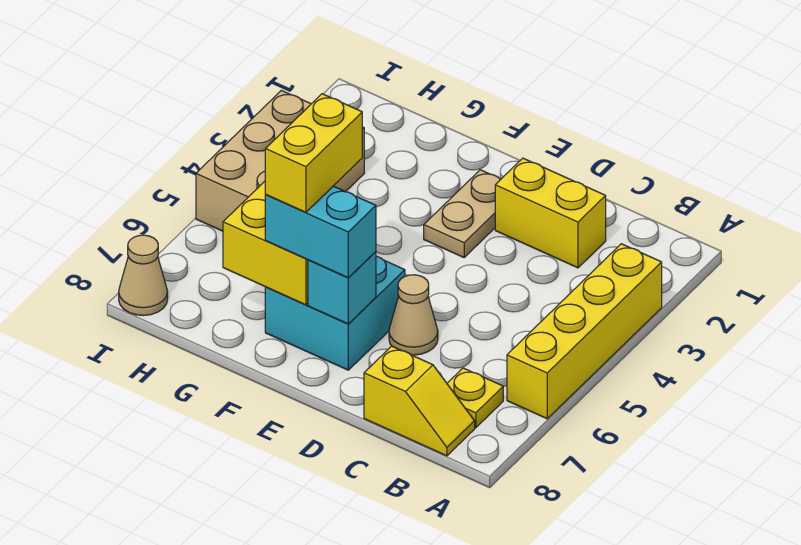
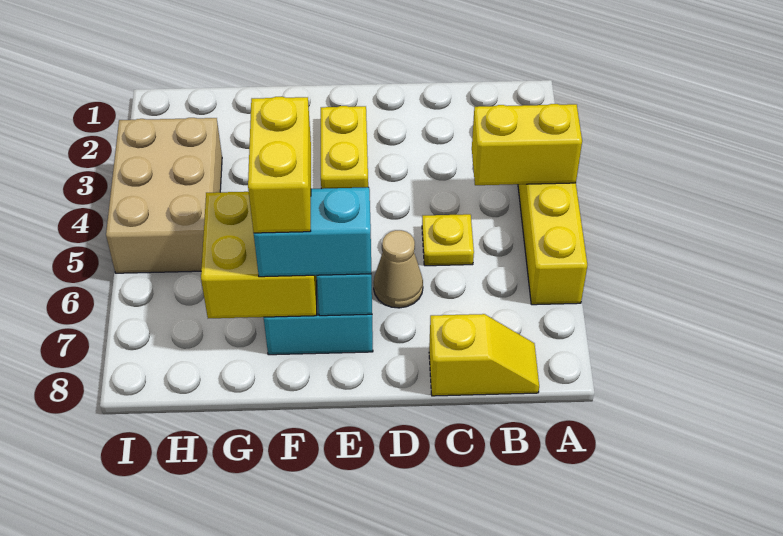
yellow 1x1 plate [447,368,503,428] -> yellow 1x1 plate moved to [422,214,474,266]
yellow 1x2 brick [495,158,606,268] -> yellow 1x2 brick moved to [472,104,582,185]
tan 1x2 plate [424,170,501,257] -> yellow 1x2 plate [321,106,368,189]
tan 1x1 cone [119,235,168,316] -> none

